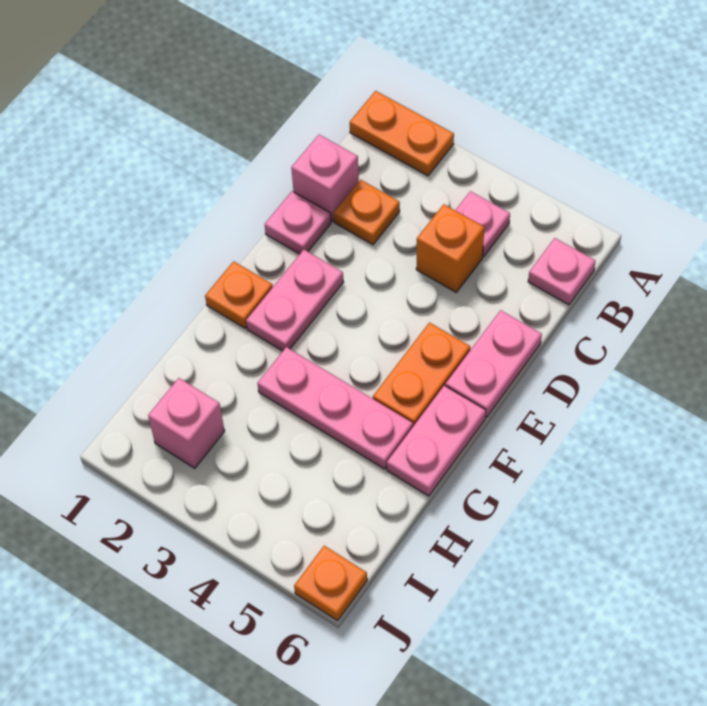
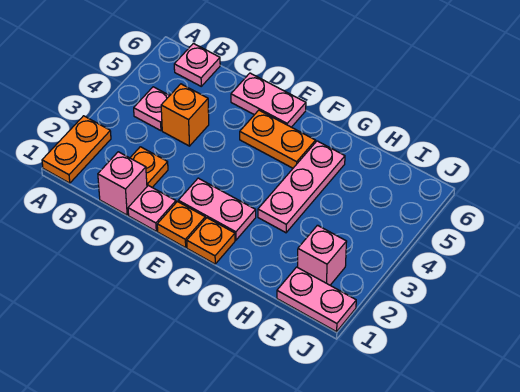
pink 1x2 plate [387,386,486,496] -> pink 1x2 plate moved to [277,267,356,332]
orange 1x1 plate [294,546,367,621] -> orange 1x1 plate moved to [157,202,205,248]

